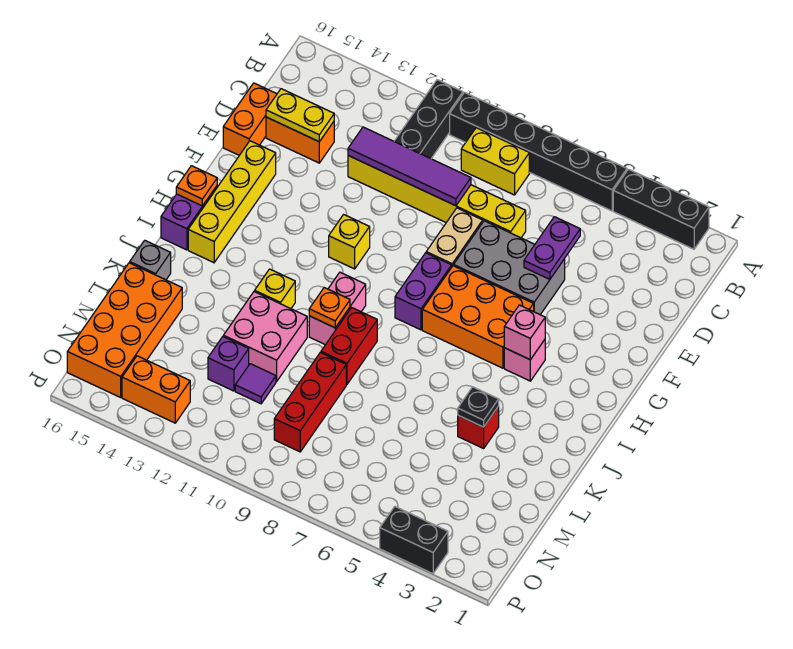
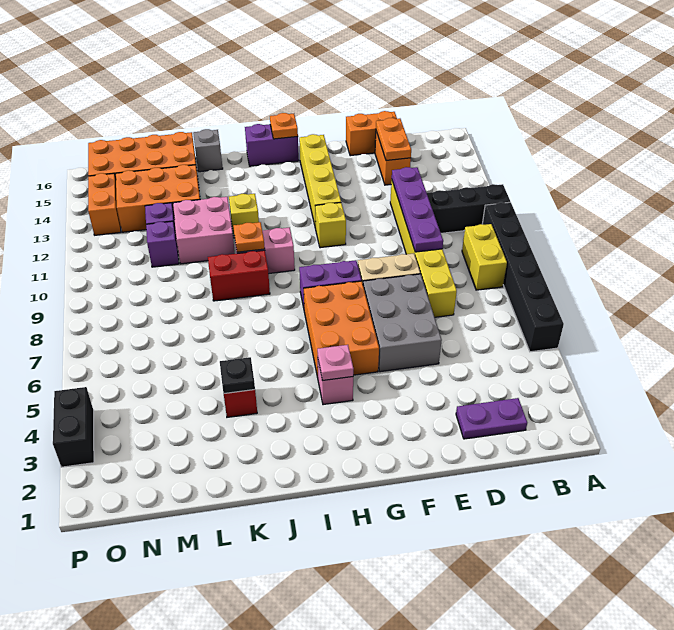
black 1x3 brick [613,169,709,249] -> none
purple 1x2 plate [524,217,580,279] -> purple 1x2 plate moved to [456,398,527,439]
purple 1x4 tile [348,127,471,206] -> purple 1x4 plate [392,167,443,252]
yellow 1x2 plate [266,89,334,142] -> orange 1x2 plate [376,118,411,161]
yellow 1x4 brick [188,141,276,263] -> yellow 1x4 brick turned to [299,134,341,229]
pink 1x1 brick [504,305,545,360] -> pink 1x1 plate [317,345,354,381]
red 1x3 brick [274,352,346,452] -> none
none -> orange 2x3 brick [116,165,200,232]
purple 1x1 tile [235,364,276,404] -> purple 1x1 brick [146,221,179,267]

